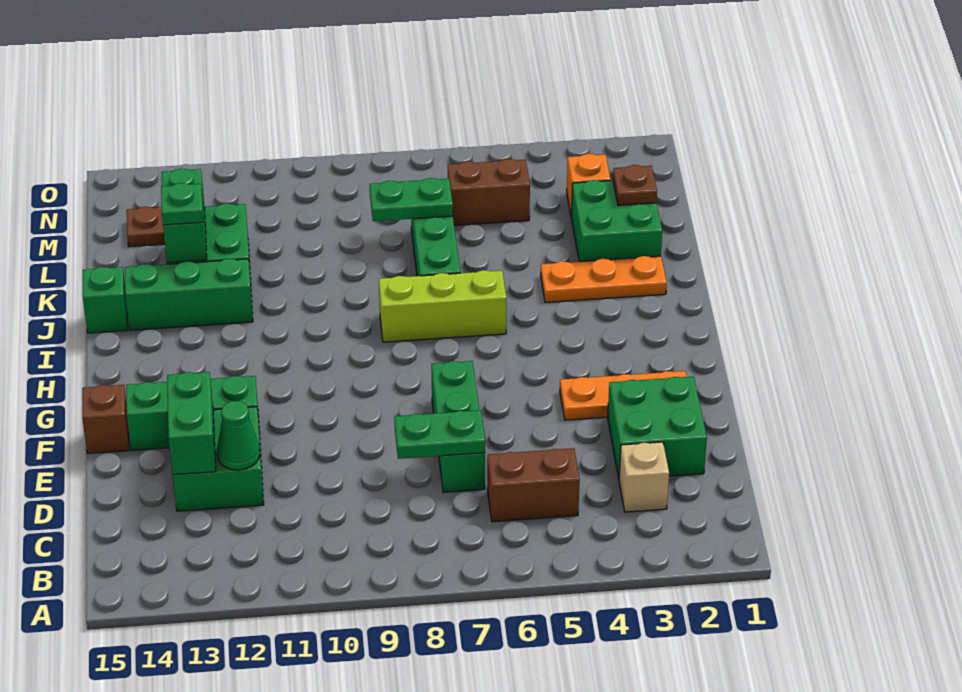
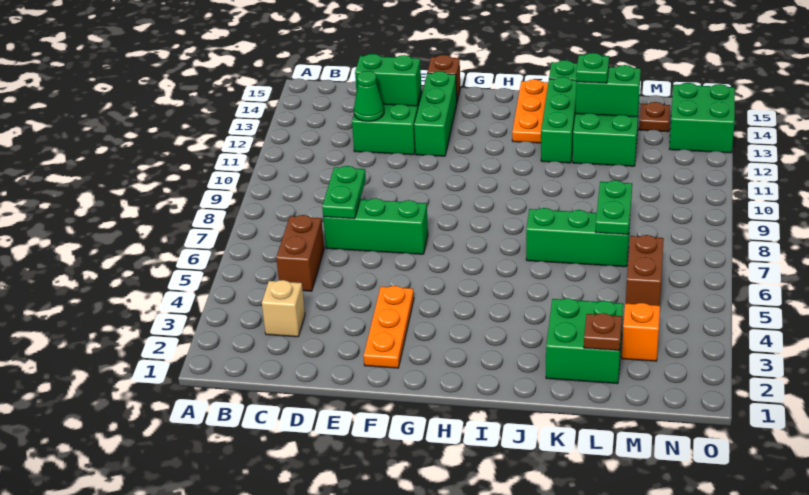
green 2x2 brick [608,376,707,478] -> green 2x2 brick moved to [669,83,735,153]
lime 1x3 brick [379,270,506,342] -> none
orange 1x3 plate [541,256,667,302] -> orange 1x3 plate moved to [512,79,548,143]

